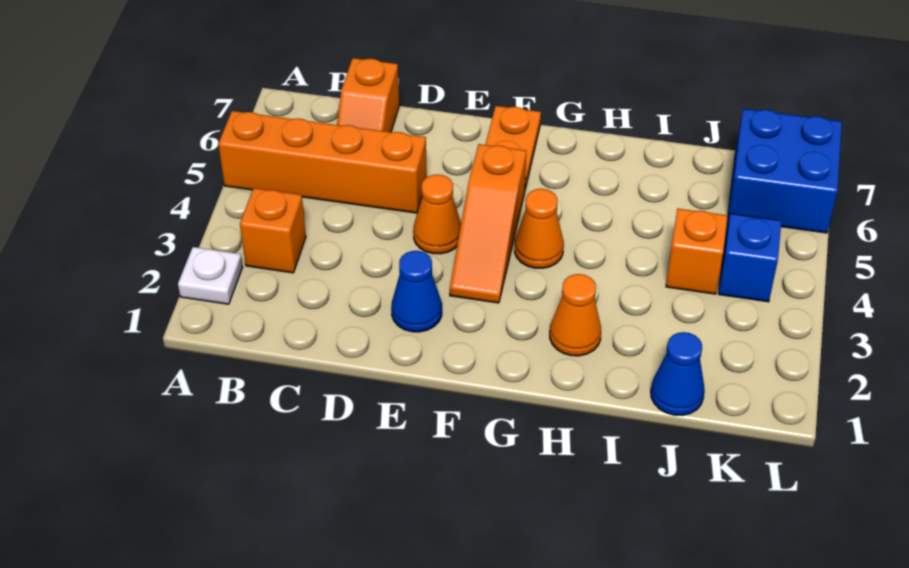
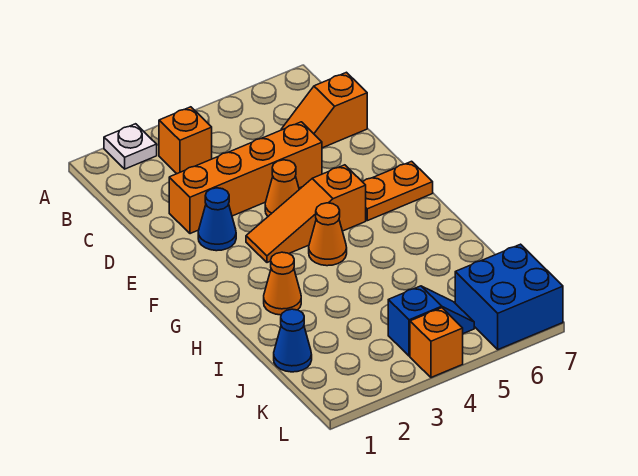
orange 1x4 brick [218,111,427,213] -> orange 1x4 brick turned to [169,122,322,234]
orange 1x1 brick [666,209,728,294] -> orange 1x1 brick moved to [410,308,463,377]

